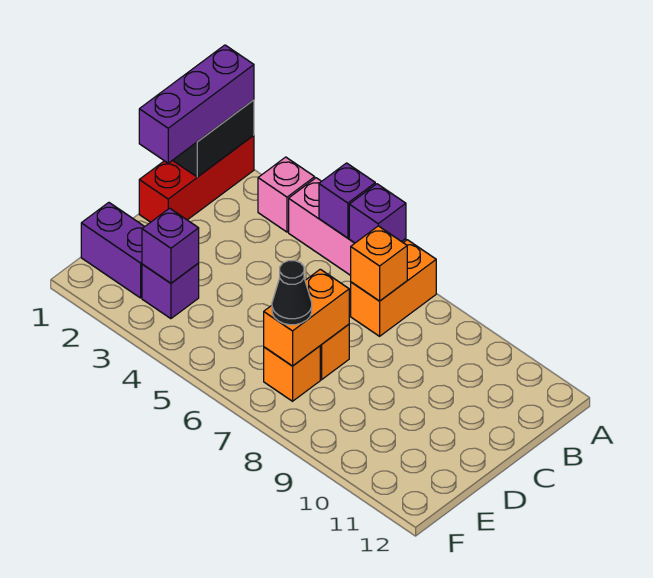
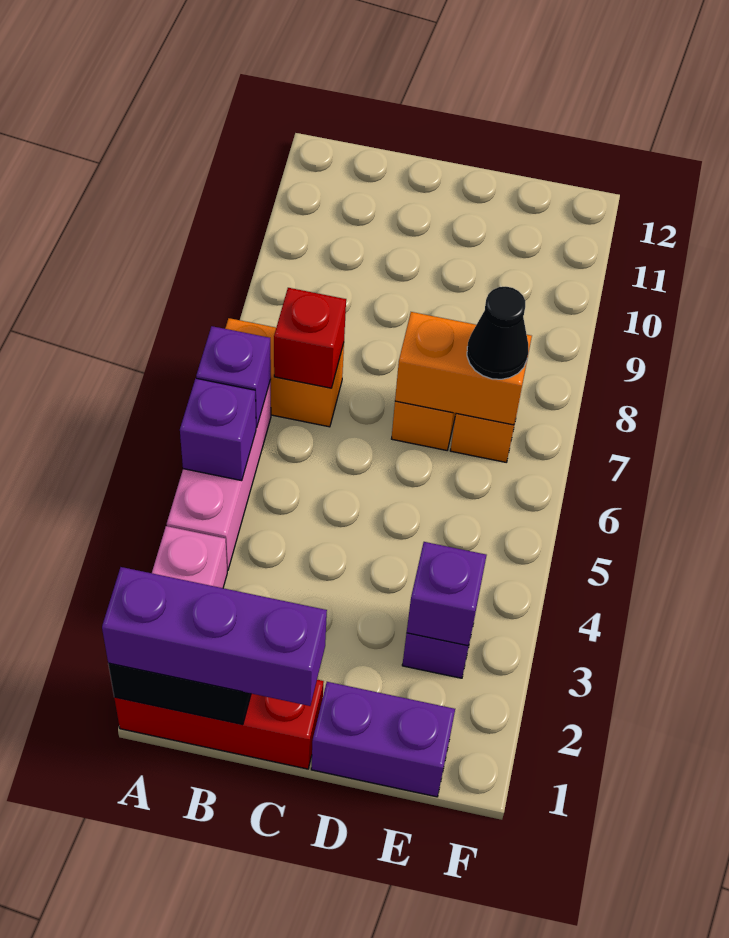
orange 1x1 brick [351,226,407,301] -> red 1x1 brick [274,288,346,388]
purple 1x2 brick [81,203,145,298] -> purple 1x2 brick turned to [311,682,455,797]

